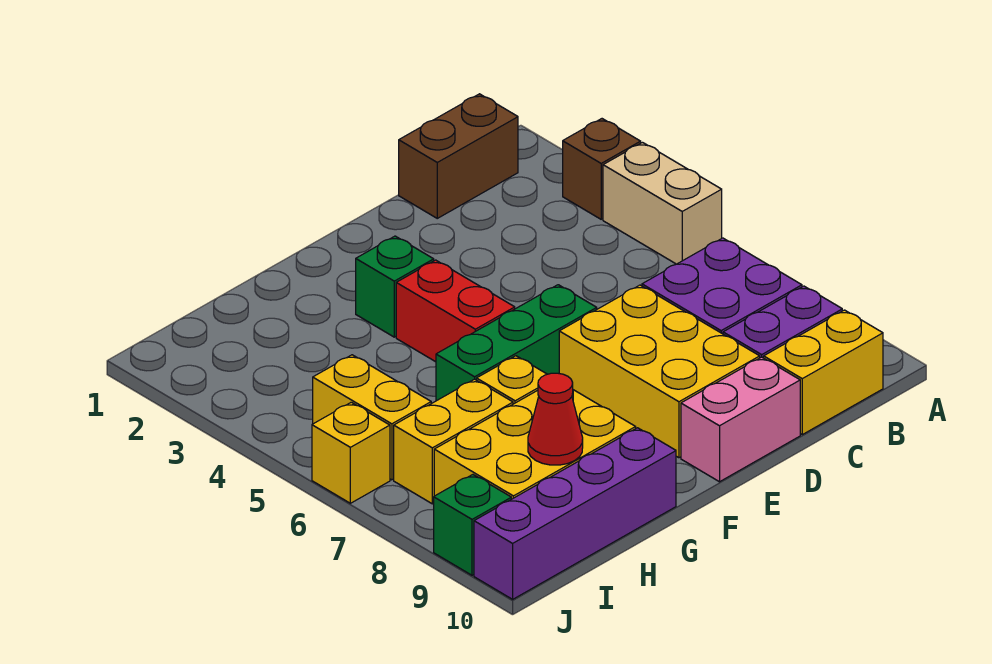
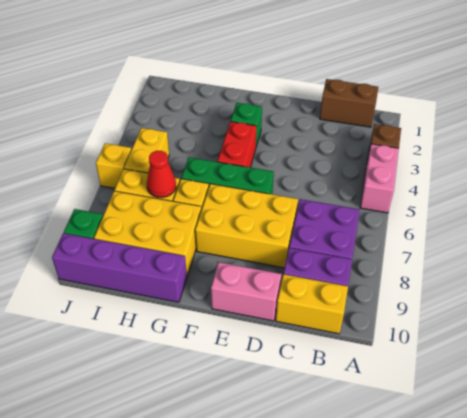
tan 1x2 brick [603,143,722,264] -> pink 1x2 brick [360,144,399,213]
yellow 2x3 brick [559,285,760,458] -> yellow 2x3 brick turned to [195,184,298,268]
red 1x1 cone [528,373,583,465] -> red 1x1 cone moved to [147,151,176,197]

